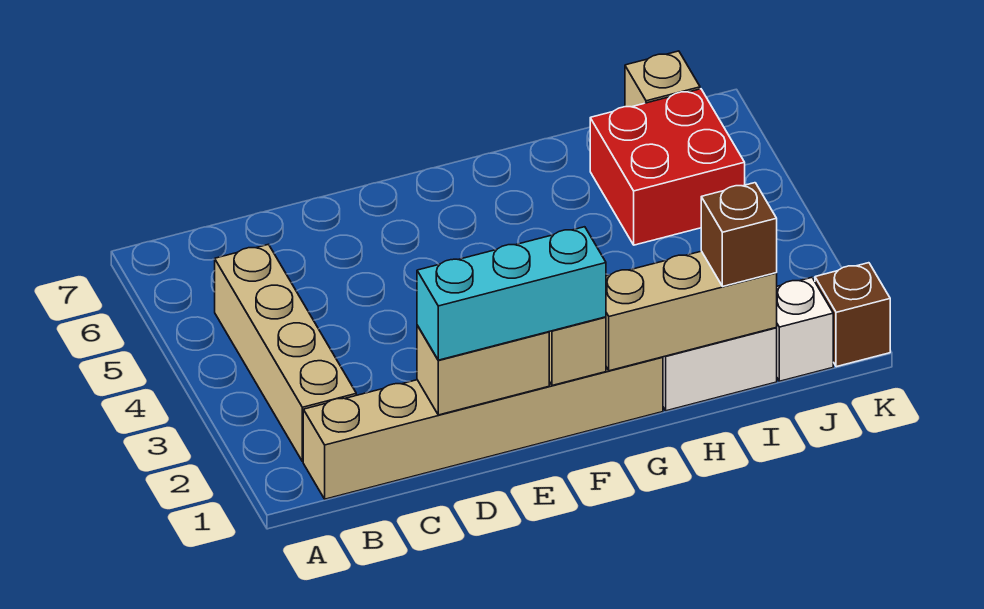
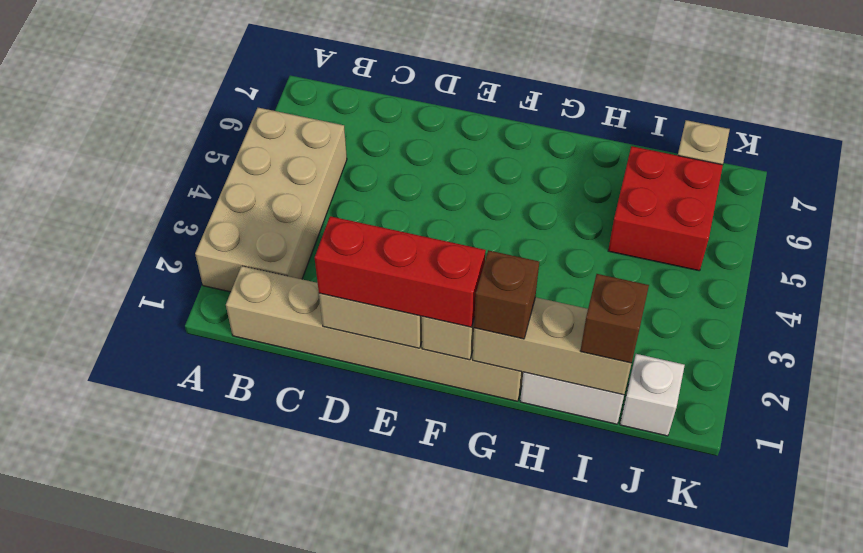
tan 1x4 brick [215,244,356,462] -> tan 2x4 brick [195,108,347,292]
cyan 1x3 brick [417,227,606,360] -> red 1x3 brick [315,216,486,327]
brown 1x1 brick [815,263,890,367] -> brown 1x1 brick moved to [474,250,539,339]

